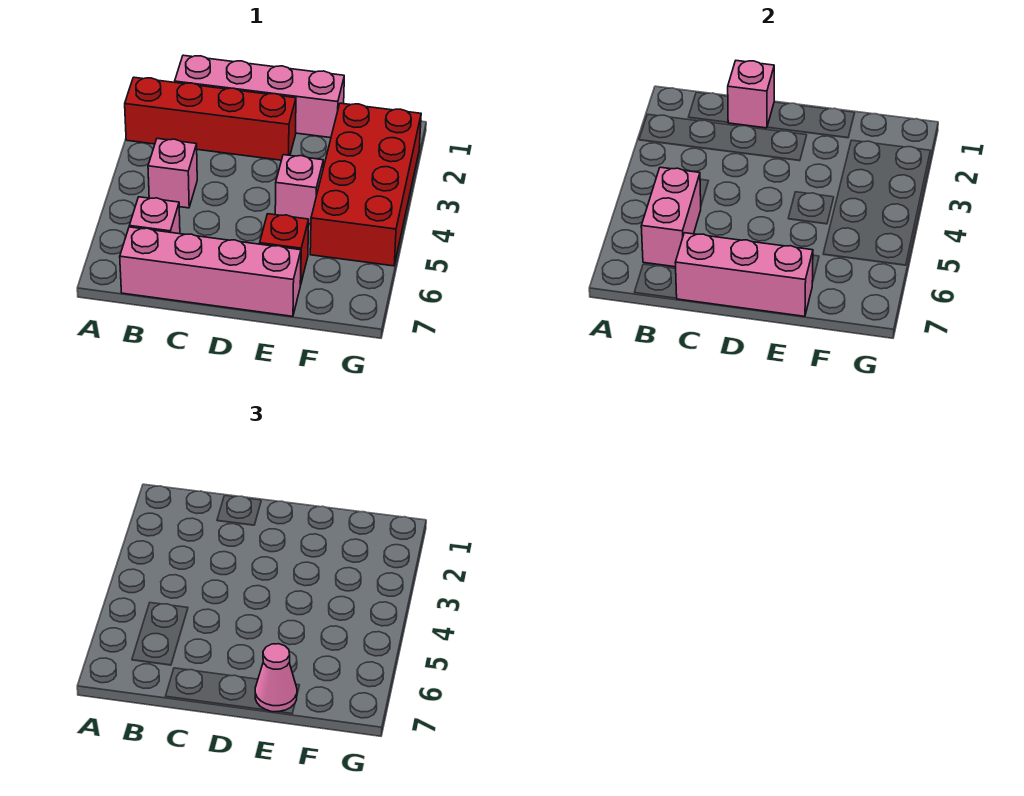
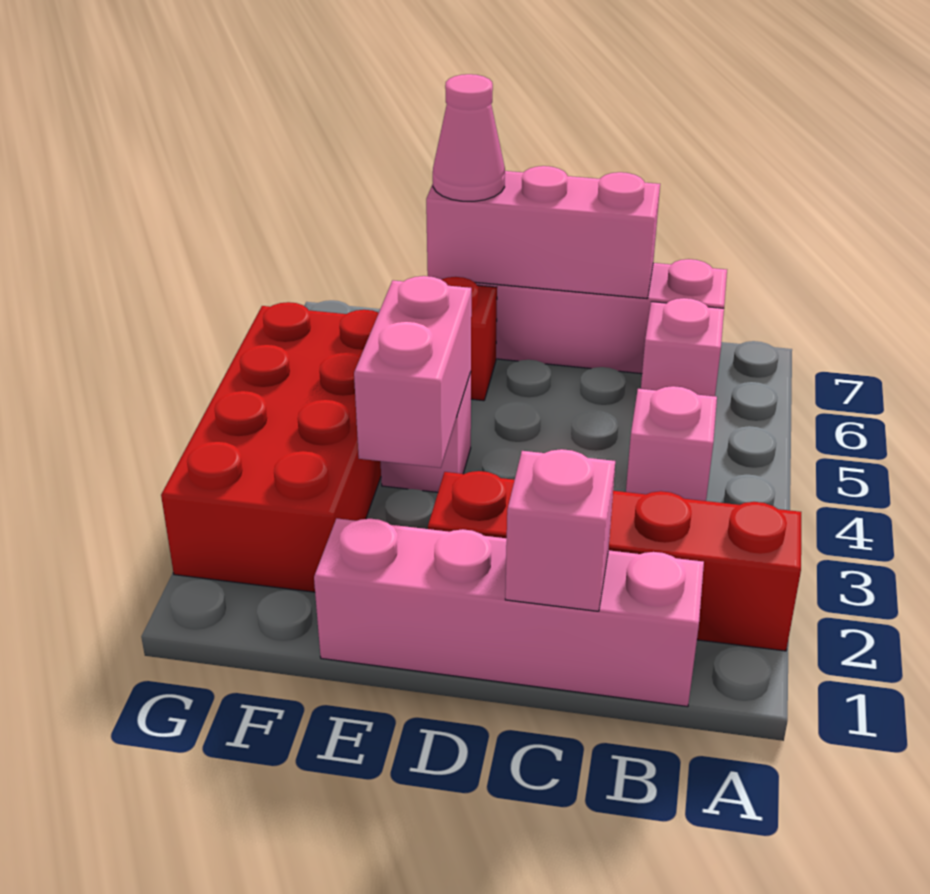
pink 1x2 brick [641,167,701,267] -> pink 1x2 brick moved to [354,276,471,468]

